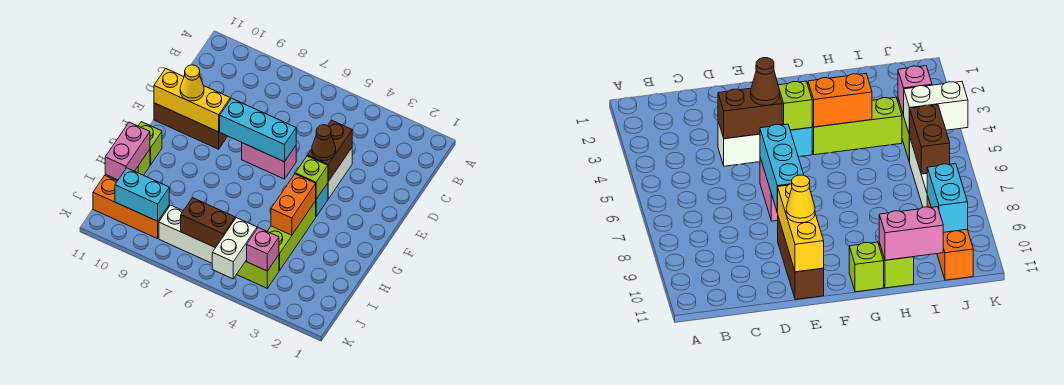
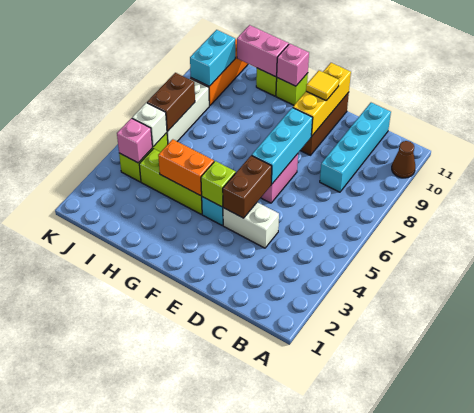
none -> cyan 1x4 brick [320,103,391,192]
brown 1x2 brick [308,120,352,181] -> brown 1x2 brick turned to [223,155,272,218]
brown 1x1 cone [312,125,336,161] -> brown 1x1 cone moved to [392,141,415,178]
yellow 1x1 cone [180,65,204,101] -> yellow 1x1 tile [306,71,339,101]
none -> pink 1x1 brick [277,44,309,86]
white 1x2 brick [212,218,257,279] -> white 1x1 brick [132,103,167,147]

